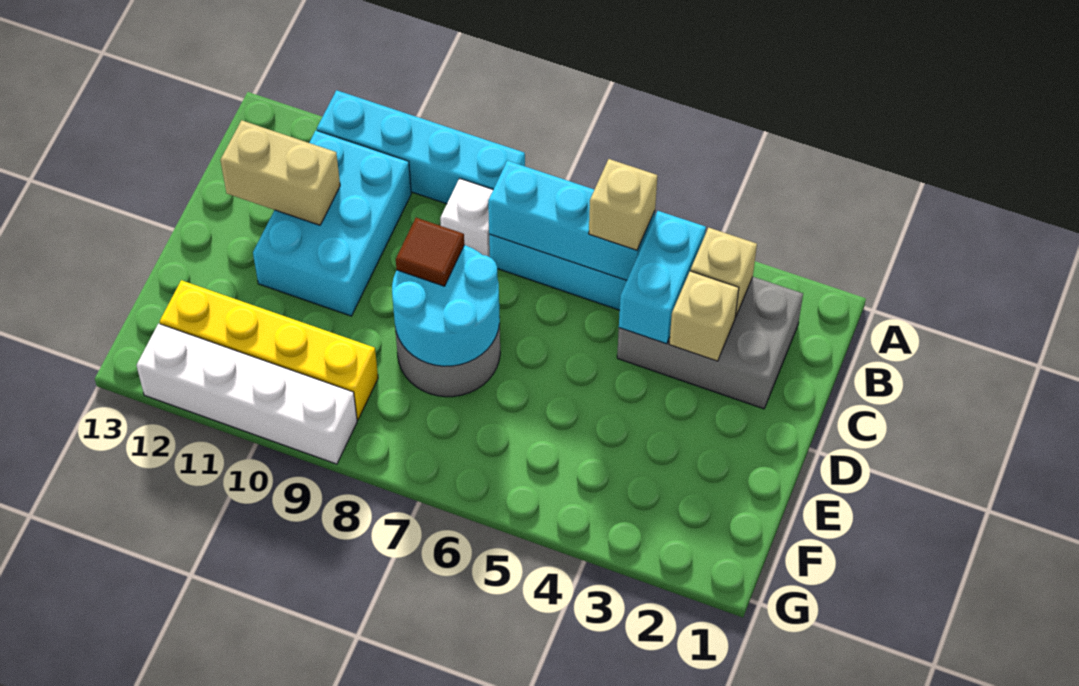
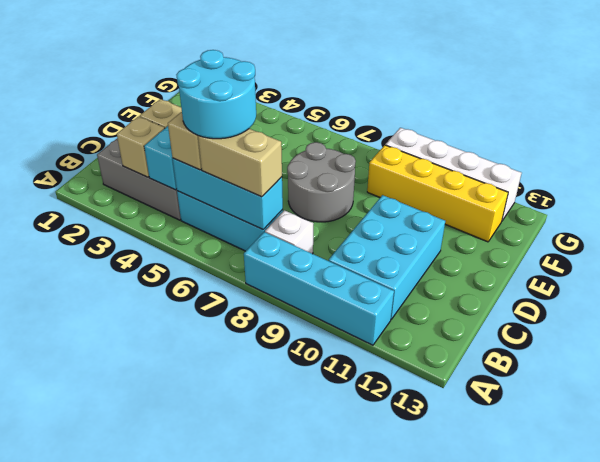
tan 1x2 brick [220,120,340,225] -> tan 1x2 brick moved to [198,129,282,197]
cyan 2x2 round brick [392,245,500,366] -> cyan 2x2 round brick moved to [176,50,256,139]
brown 1x1 tile [396,218,464,286] -> none

